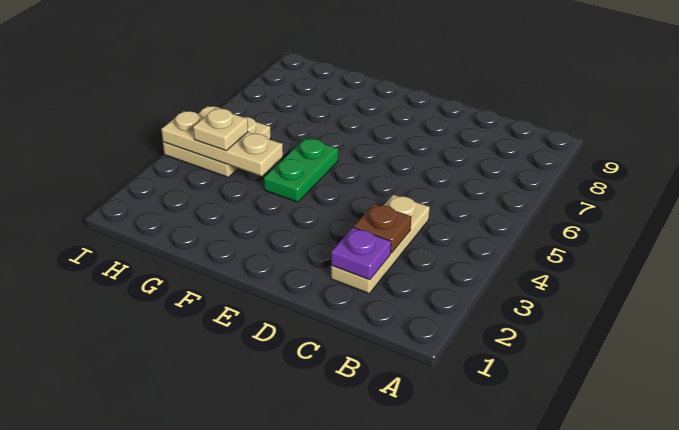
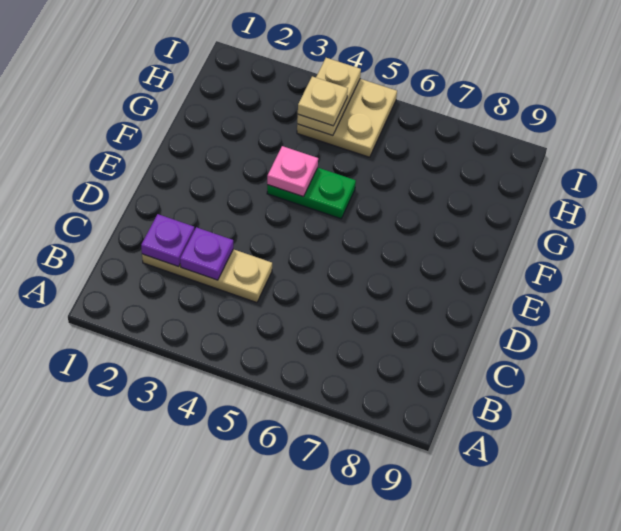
brown 1x1 plate [354,204,411,253] -> purple 1x1 plate [180,227,233,280]
none -> pink 1x1 plate [267,146,318,197]
tan 1x3 plate [161,111,283,176] -> tan 1x2 plate [297,58,361,136]

